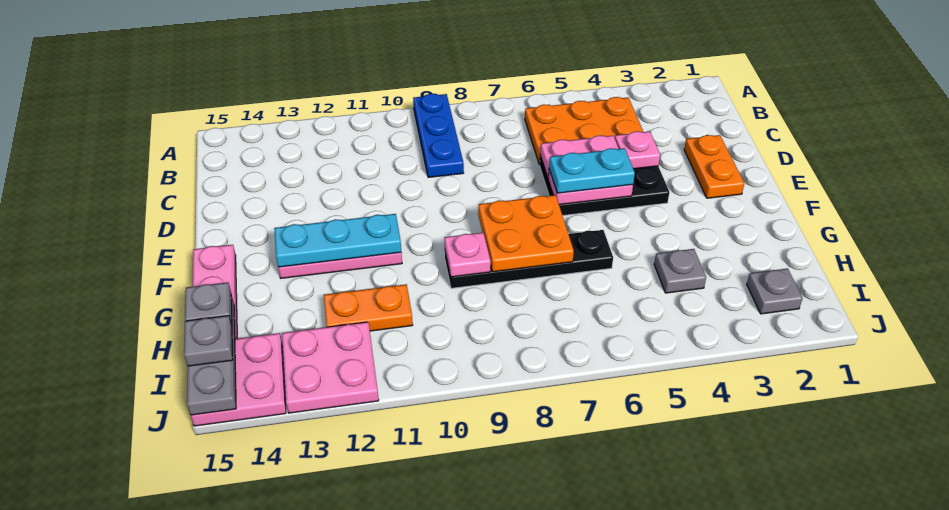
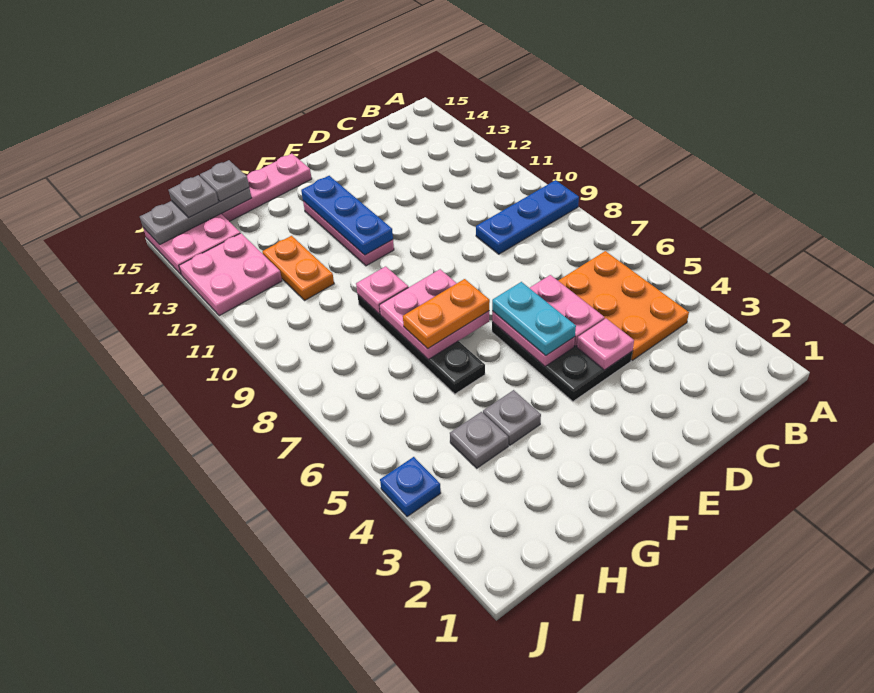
orange 1x2 plate [684,135,744,198] -> orange 1x2 plate moved to [403,279,490,349]
orange 2x2 plate [478,195,574,272] -> pink 2x2 plate [379,269,489,359]
cyan 1x3 plate [274,214,401,267] -> blue 1x3 plate [301,176,393,255]
grey 1x1 plate [747,268,803,314] -> grey 1x1 plate moved to [483,390,541,445]
none -> blue 1x1 plate [380,457,441,517]

